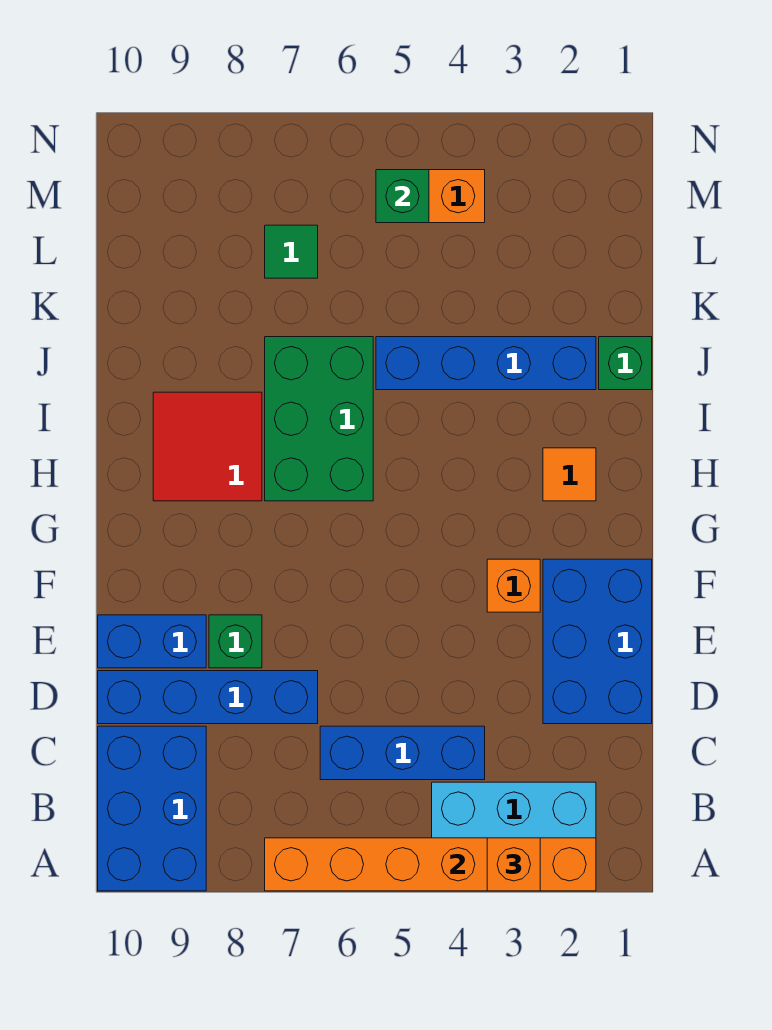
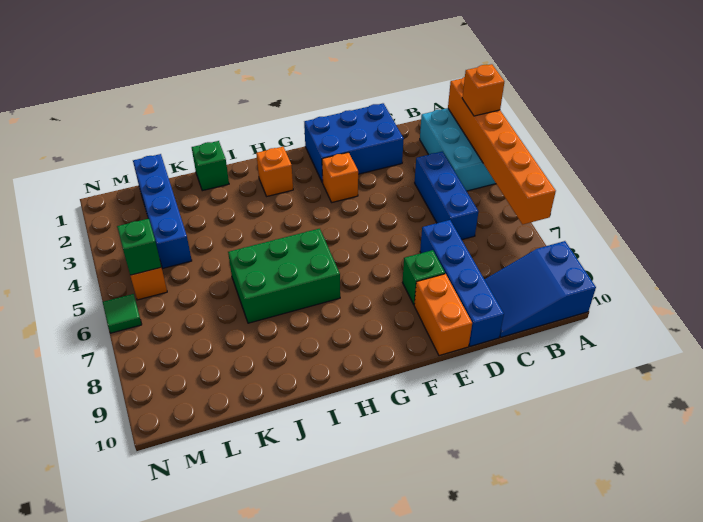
blue 2x3 brick [98,726,206,891] -> blue 2x3 slope [484,241,596,337]
blue 1x2 brick [98,615,206,668] -> orange 1x2 brick [414,274,472,356]
orange 1x1 tile [543,448,596,501] -> orange 1x1 brick [256,147,293,196]
red 2x2 tile [153,392,262,501] -> none
blue 1x4 brick [376,337,596,390] -> blue 1x4 brick moved to [133,154,192,268]
green 1x1 tile [265,225,318,278] -> green 1x1 tile moved to [103,294,142,333]

